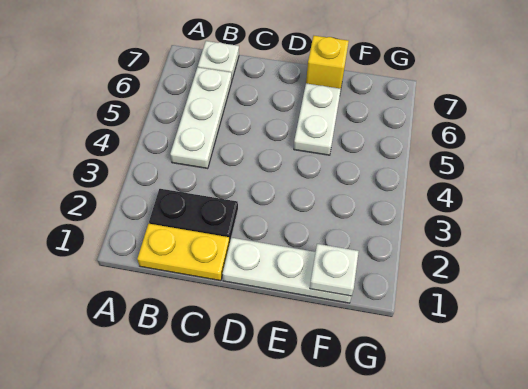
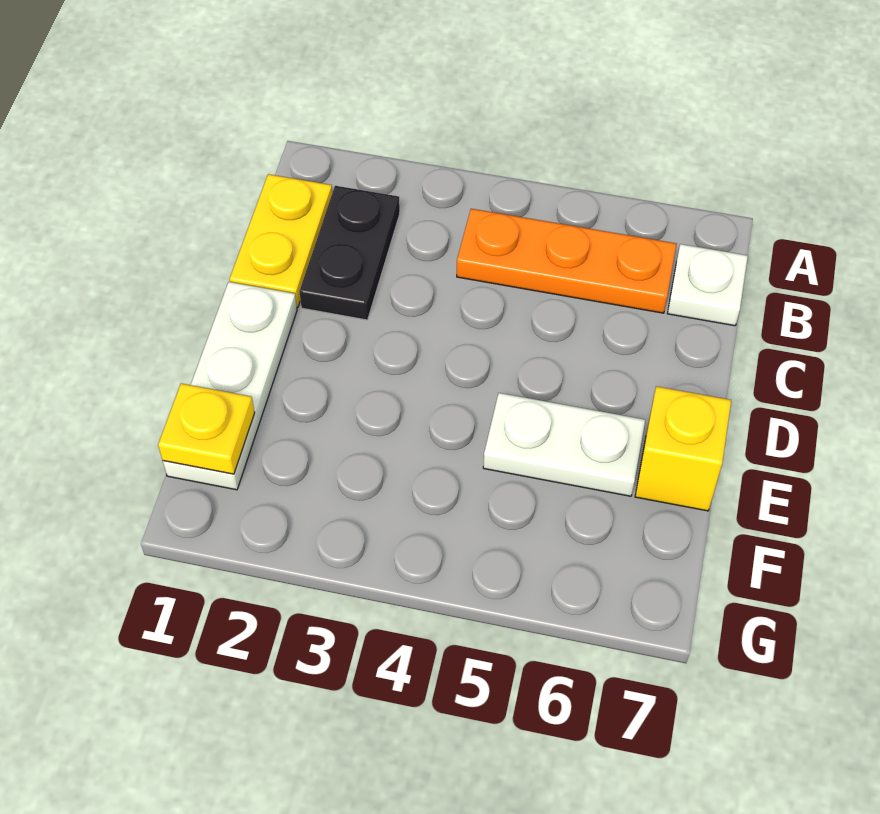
white 1x3 plate [170,67,232,169] -> orange 1x3 plate [457,209,677,313]
white 1x1 plate [310,244,359,296] -> yellow 1x1 plate [158,383,255,474]

